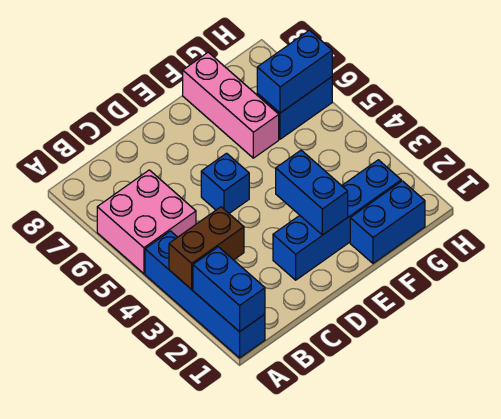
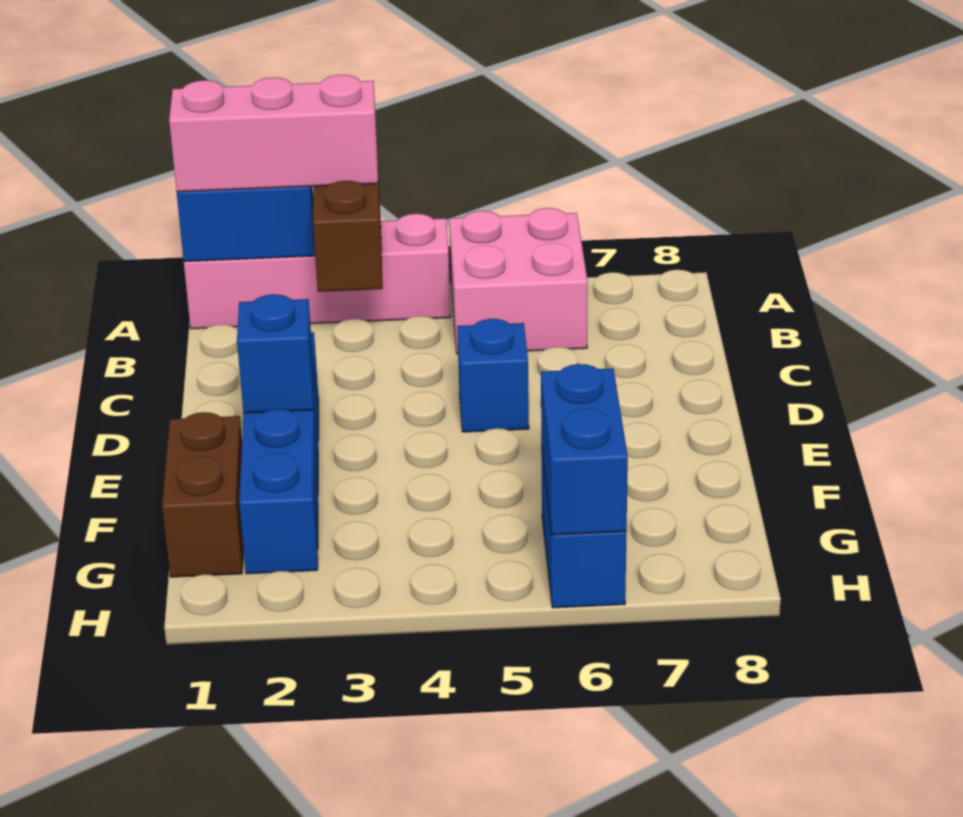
blue 1x4 brick [145,231,265,358] -> pink 1x4 brick [184,214,451,329]
blue 1x2 brick [276,150,348,235] -> blue 1x1 brick [237,294,314,413]
blue 1x2 brick [350,181,425,263] -> brown 1x2 brick [162,412,243,577]
pink 1x3 brick [183,52,279,158] -> pink 1x3 brick moved to [169,75,378,192]

